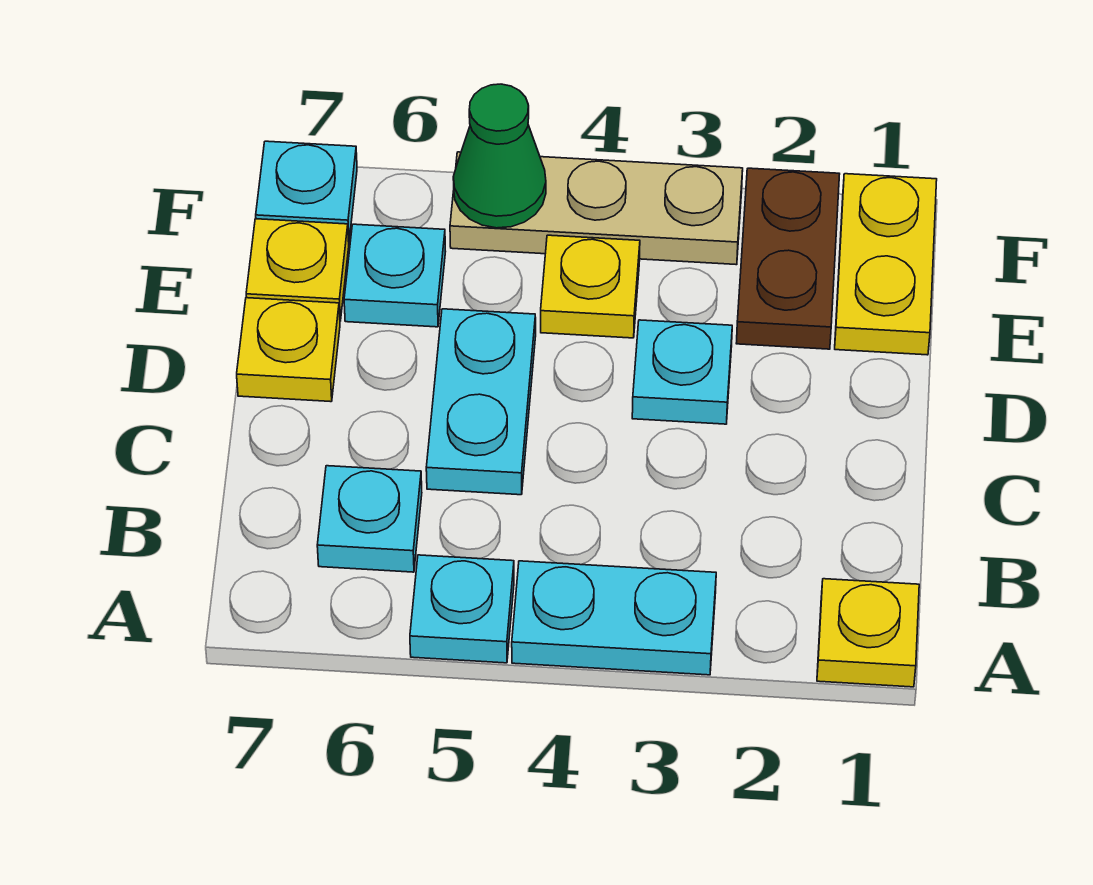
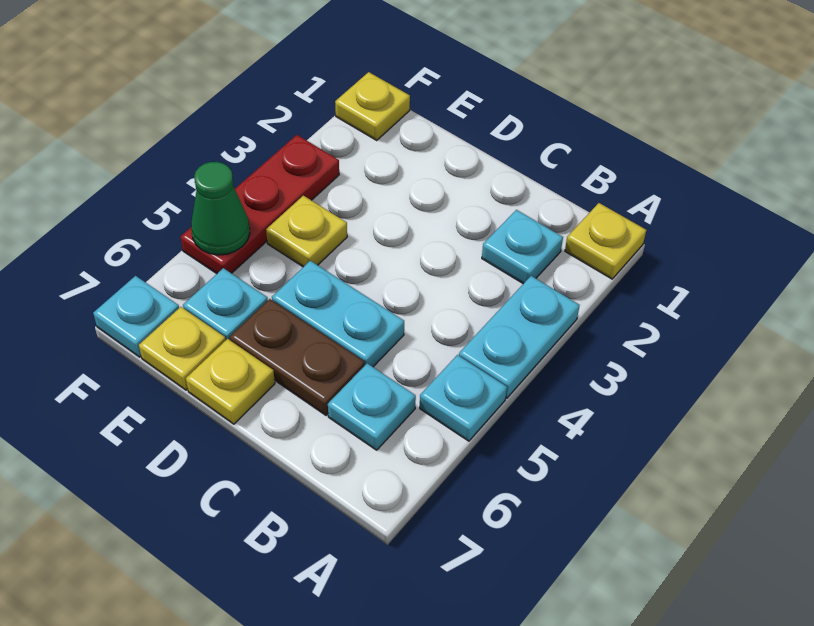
cyan 1x1 plate [632,320,732,424] -> cyan 1x1 plate moved to [482,210,563,284]
yellow 1x2 plate [835,174,937,355] -> yellow 1x1 plate [335,72,410,140]
brown 1x2 plate [736,168,840,349] -> brown 1x2 plate moved to [230,299,365,415]
tan 1x3 plate [450,152,743,265] -> red 1x3 plate [181,135,339,274]

